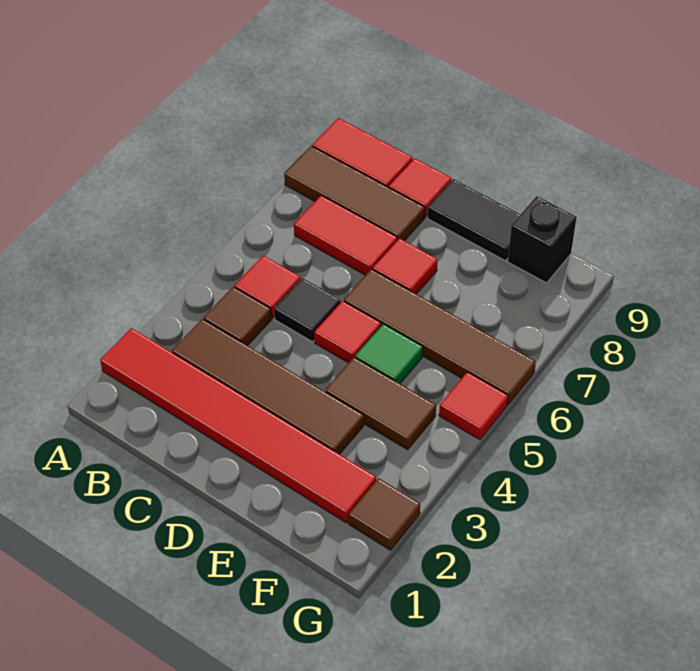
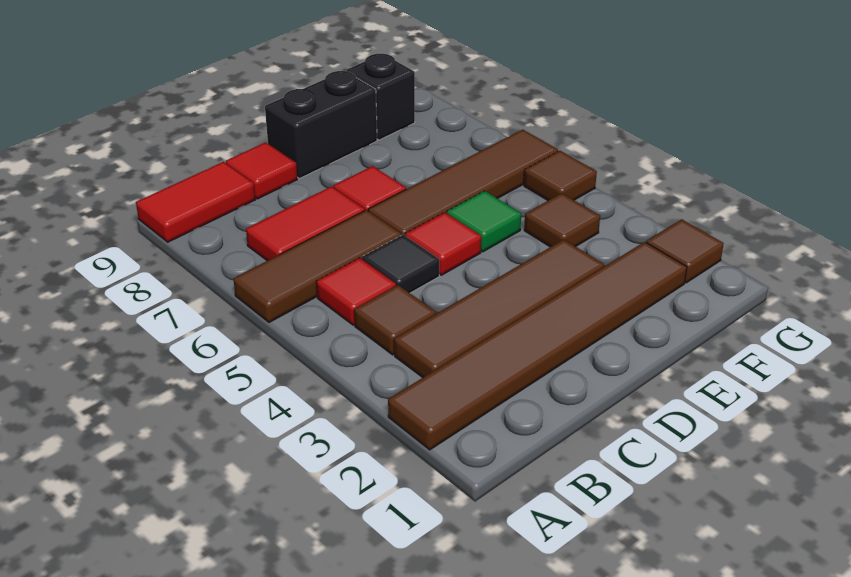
red 1x6 tile [100,328,376,523] -> brown 1x6 tile [388,242,687,450]
brown 1x3 tile [284,146,425,241] -> brown 1x3 tile moved to [234,210,401,322]
black 1x2 tile [427,179,521,261] -> black 1x2 brick [265,71,377,179]
brown 1x2 tile [325,357,436,450] -> brown 1x1 tile [524,193,600,247]
red 1x1 tile [439,372,508,440] -> brown 1x1 tile [524,151,597,200]

